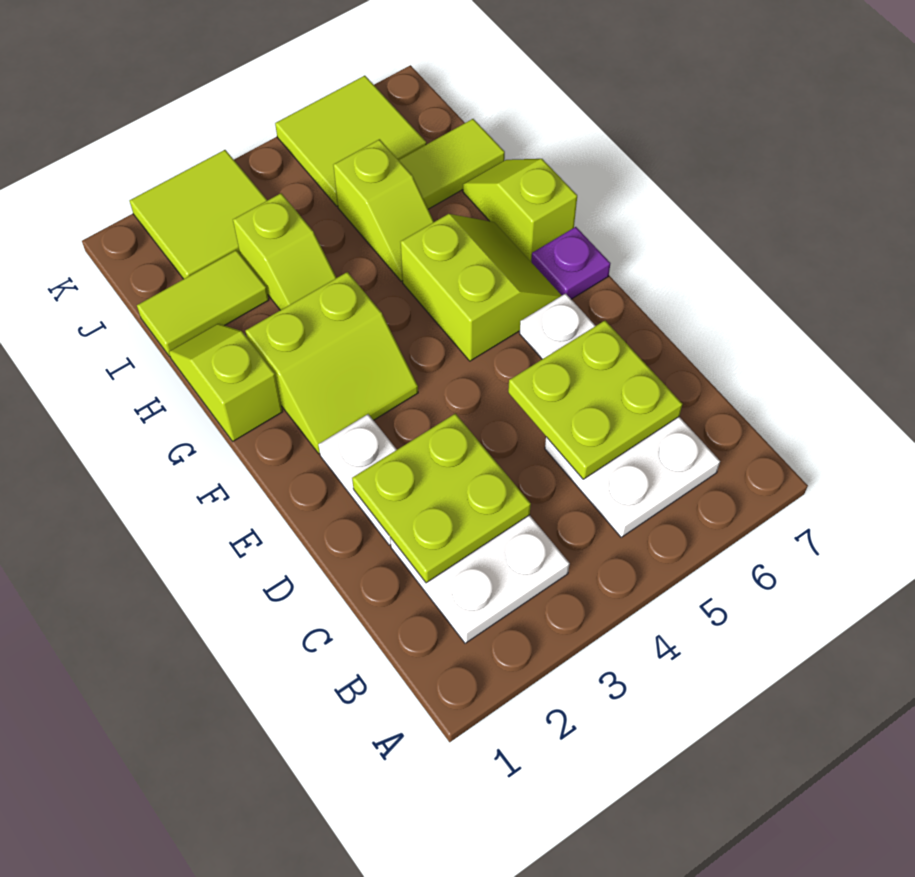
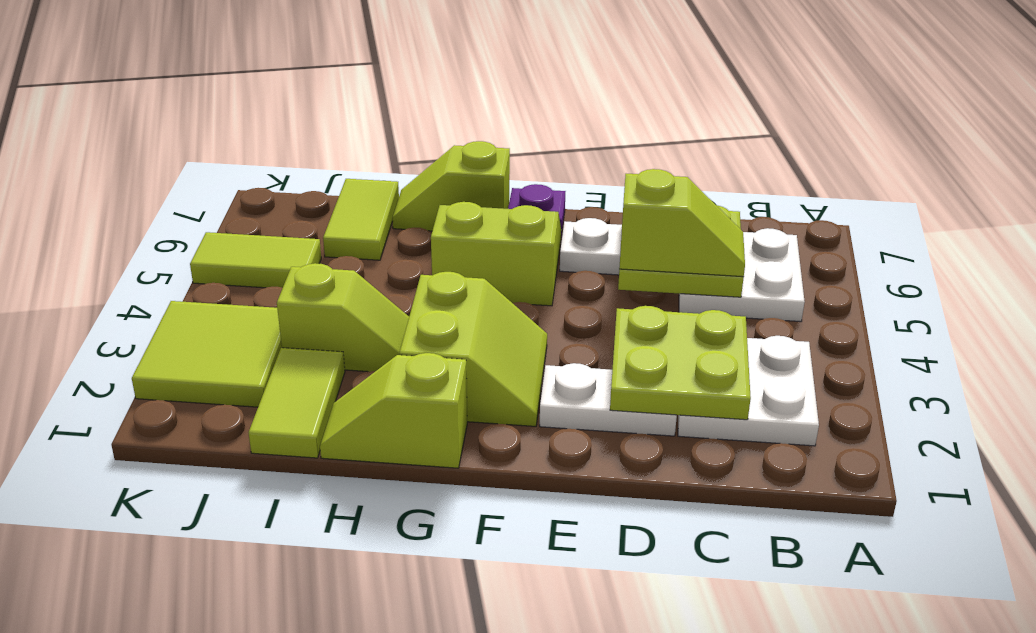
lime 1x2 slope [333,139,434,281] -> lime 1x2 slope moved to [619,169,745,277]
lime 2x2 tile [275,76,426,206] -> lime 1x2 tile [190,232,321,288]

